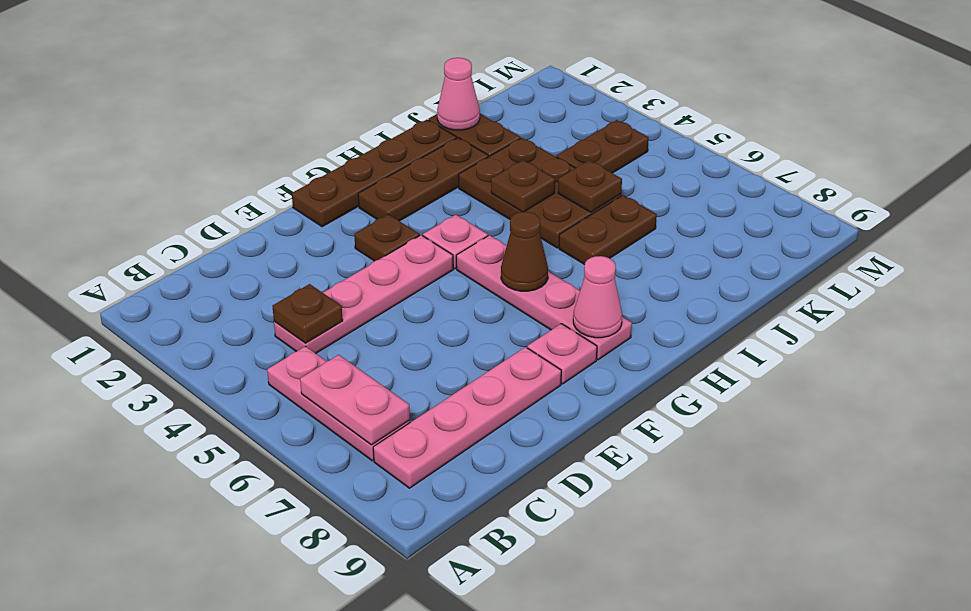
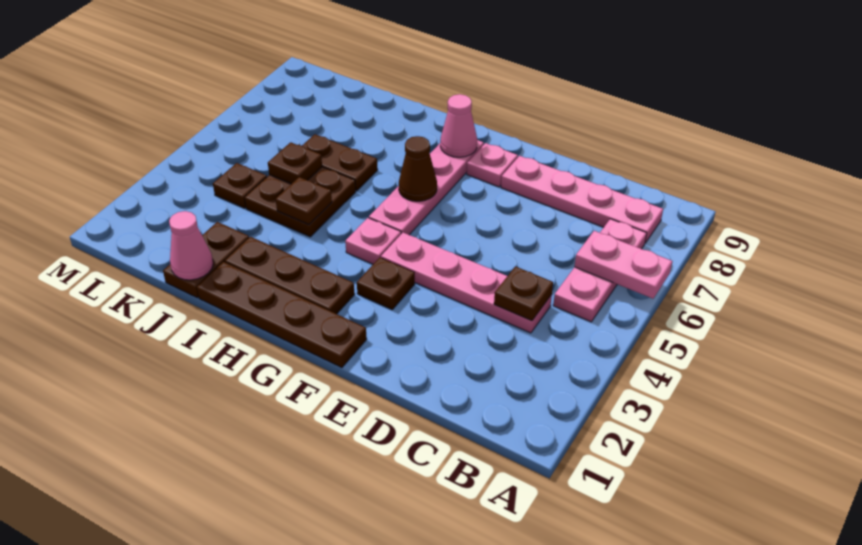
pink 1x2 plate [300,355,410,445] -> pink 1x2 plate turned to [574,231,672,299]
brown 2x3 plate [459,138,621,248] -> brown 2x2 plate [245,167,356,237]
brown 1x2 plate [556,120,649,173] -> brown 1x1 plate [213,163,267,208]

